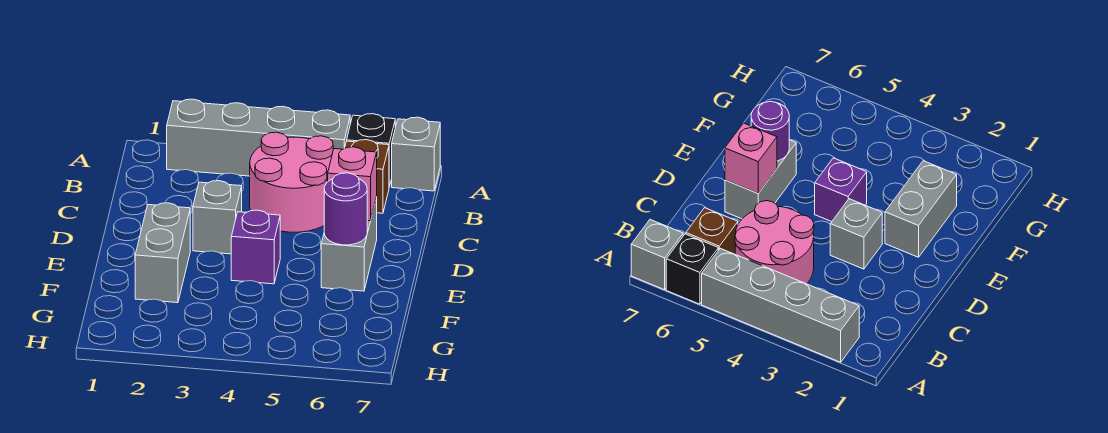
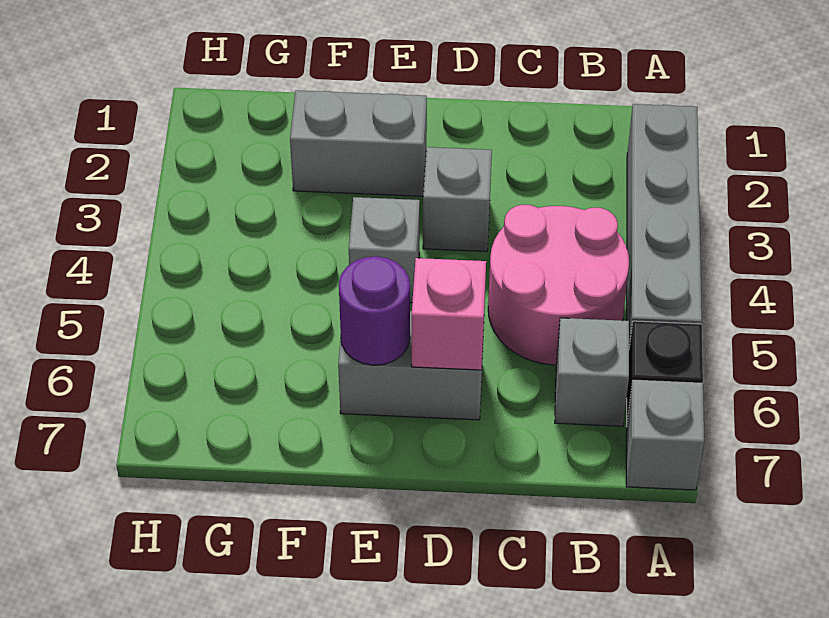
brown 1x1 brick [345,140,389,213] -> grey 1x1 brick [555,318,629,426]
purple 1x1 brick [231,210,280,284] -> grey 1x1 brick [349,197,420,303]

